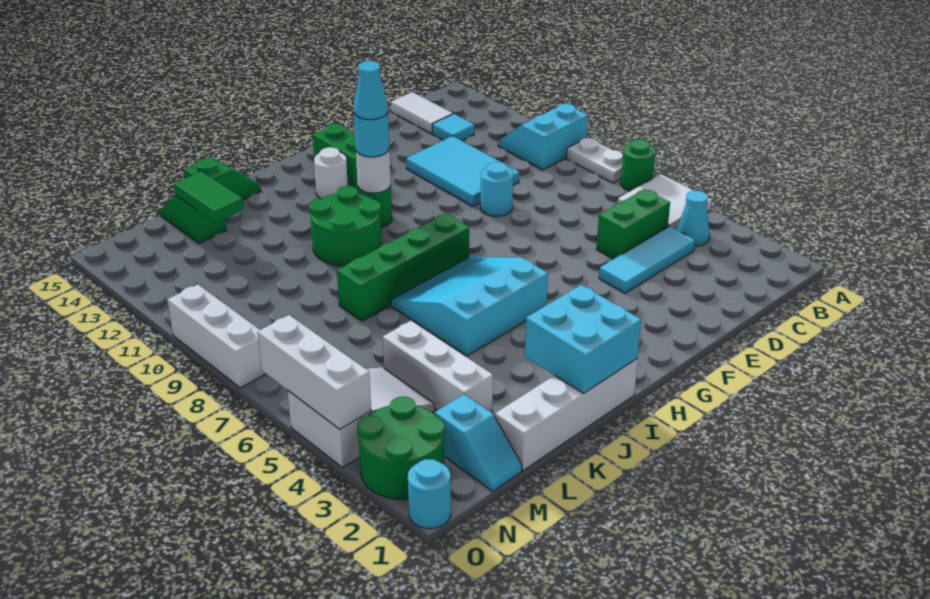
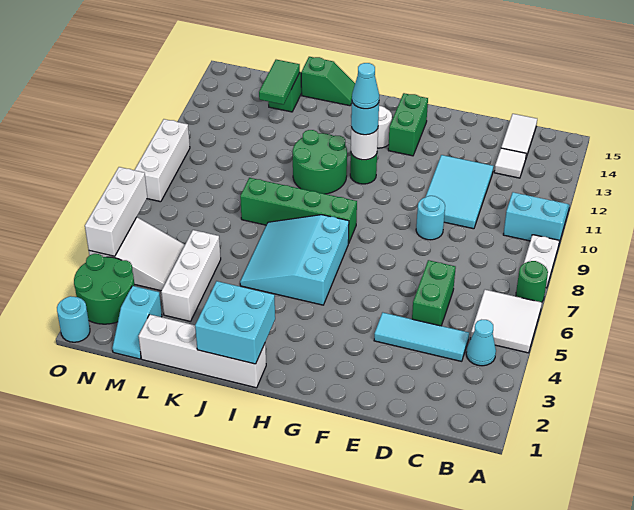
green 1x2 brick [597,189,670,259] -> green 1x2 brick turned to [412,260,456,326]
cyan 1x1 tile [432,114,474,141] -> white 1x1 tile [494,148,526,178]
cyan 3x3 slope [391,257,548,356] -> cyan 3x3 slope turned to [240,215,349,305]

